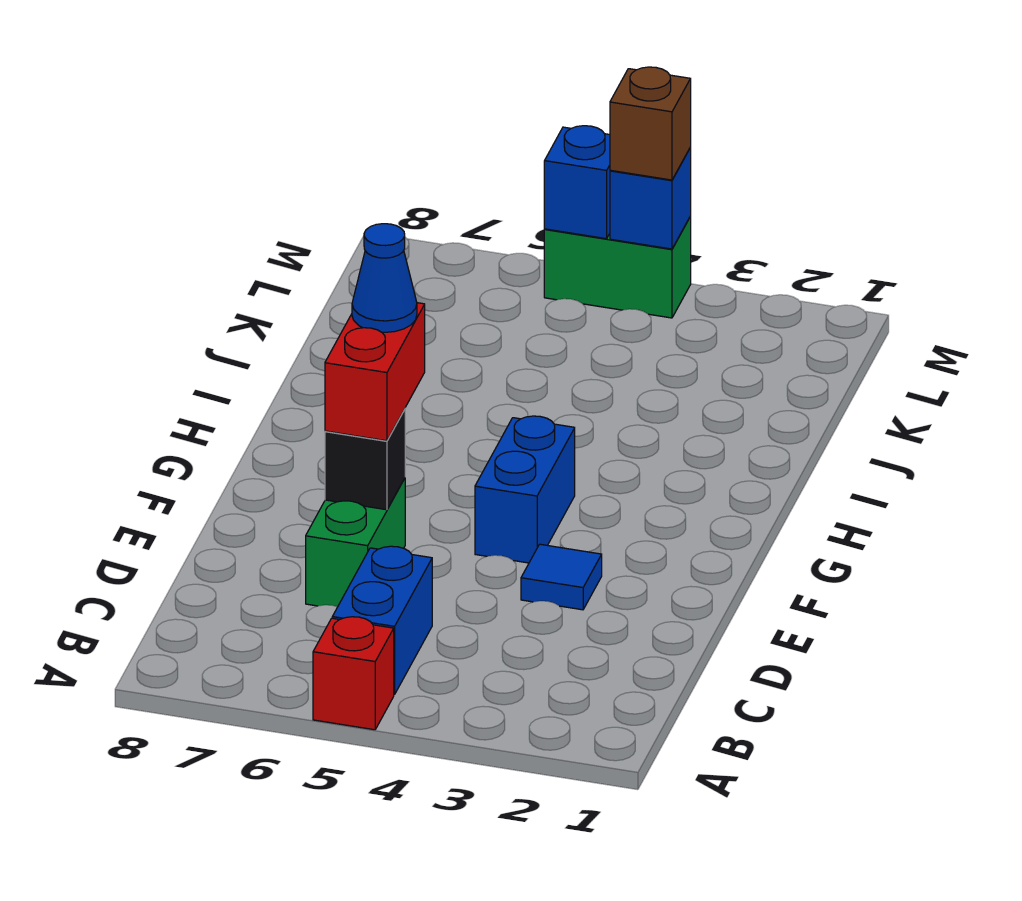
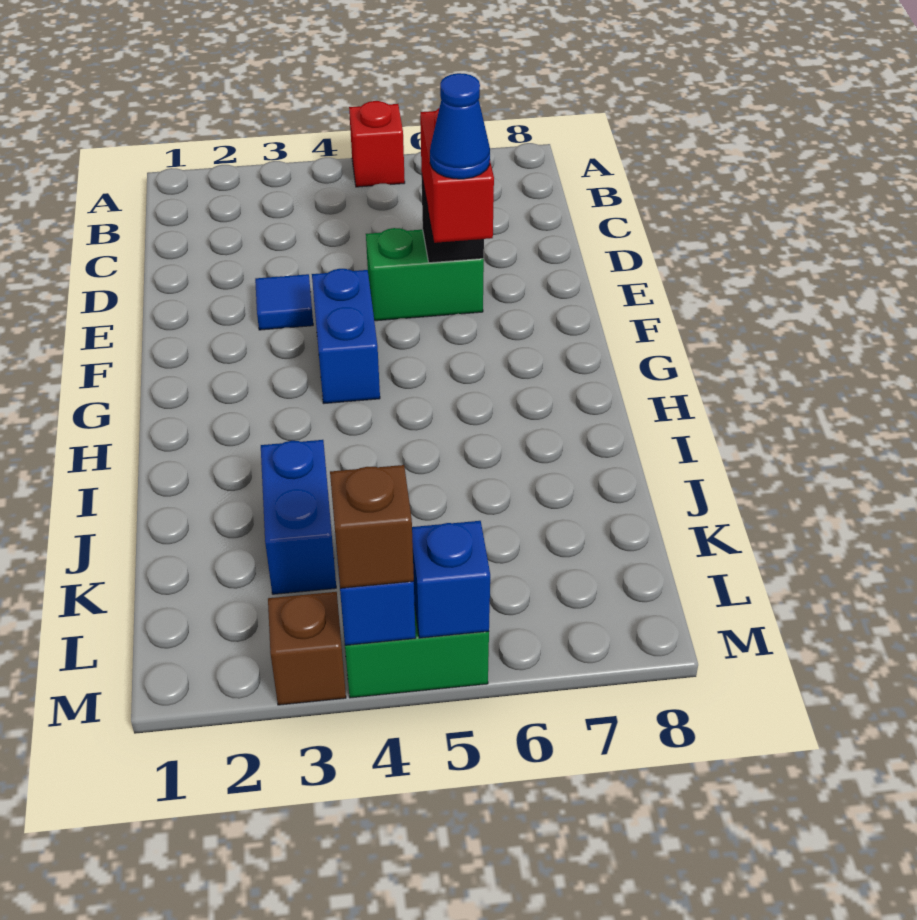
blue 1x2 brick [332,546,432,695] -> blue 1x2 brick moved to [261,440,336,594]
green 1x2 brick [306,478,405,607] -> green 1x2 brick turned to [366,228,484,321]
none -> brown 1x1 brick [268,592,346,705]

